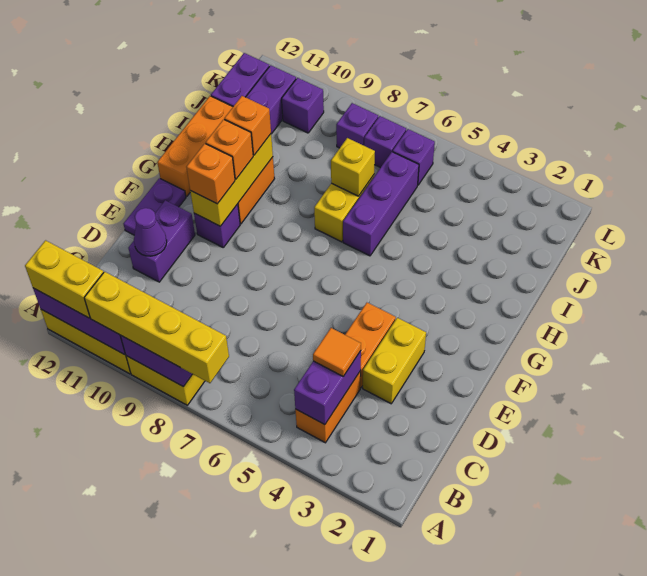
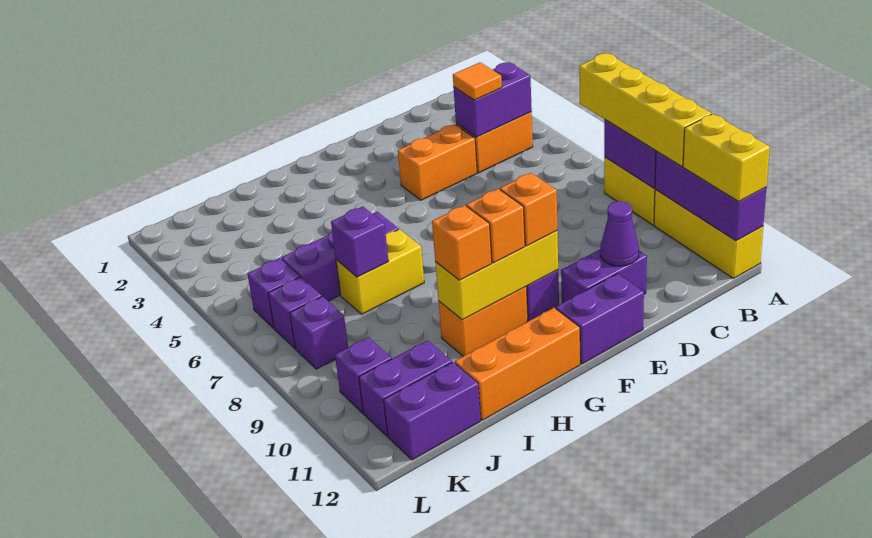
yellow 1x2 brick [363,318,426,404] -> none
purple 1x2 plate [123,178,186,235] -> purple 1x2 brick [556,273,644,364]
yellow 1x1 brick [331,138,375,196] -> purple 1x1 brick [331,206,389,277]

